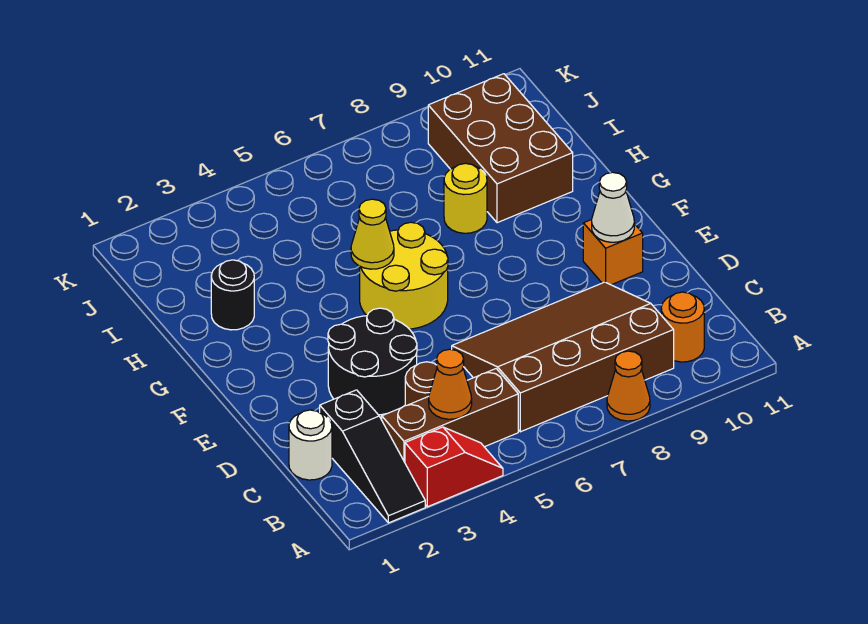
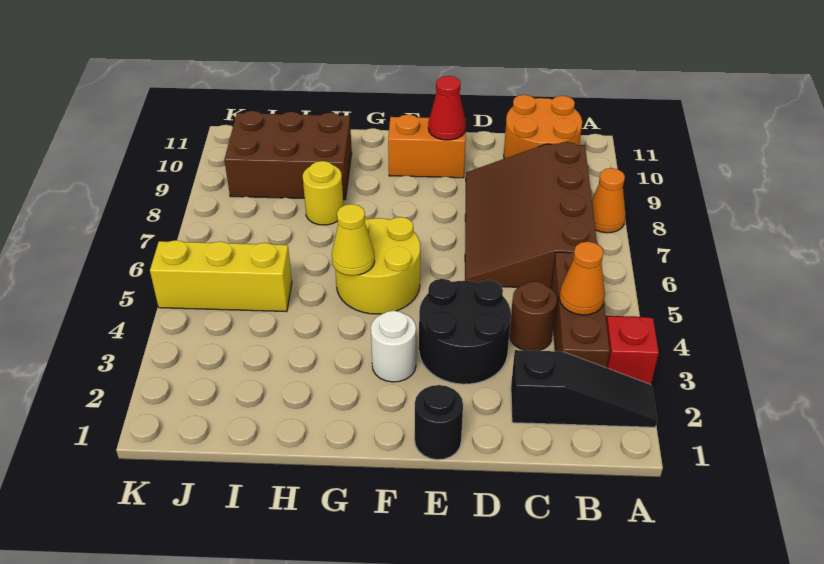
orange 1x1 round brick [661,292,704,362] -> orange 2x2 round brick [504,95,582,159]
white 1x1 round brick [289,410,332,480] -> white 1x1 round brick moved to [371,311,416,382]
orange 1x1 brick [583,220,643,285] -> orange 1x2 brick [388,115,466,178]
white 1x1 cone [592,172,634,242] -> red 1x1 cone [428,76,466,140]
black 1x1 round brick [211,260,254,330] -> black 1x1 round brick moved to [415,385,463,460]
none -> yellow 1x3 brick [150,240,292,312]

